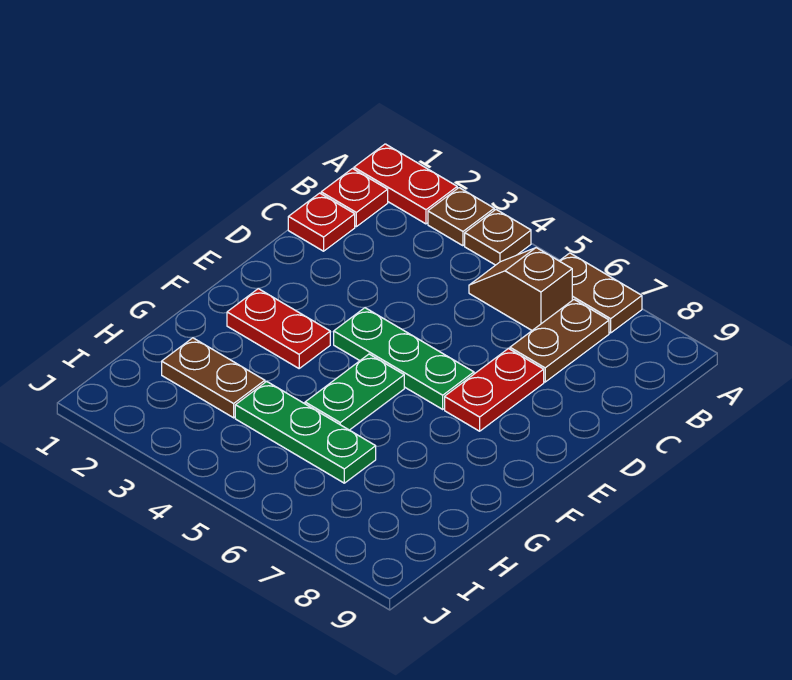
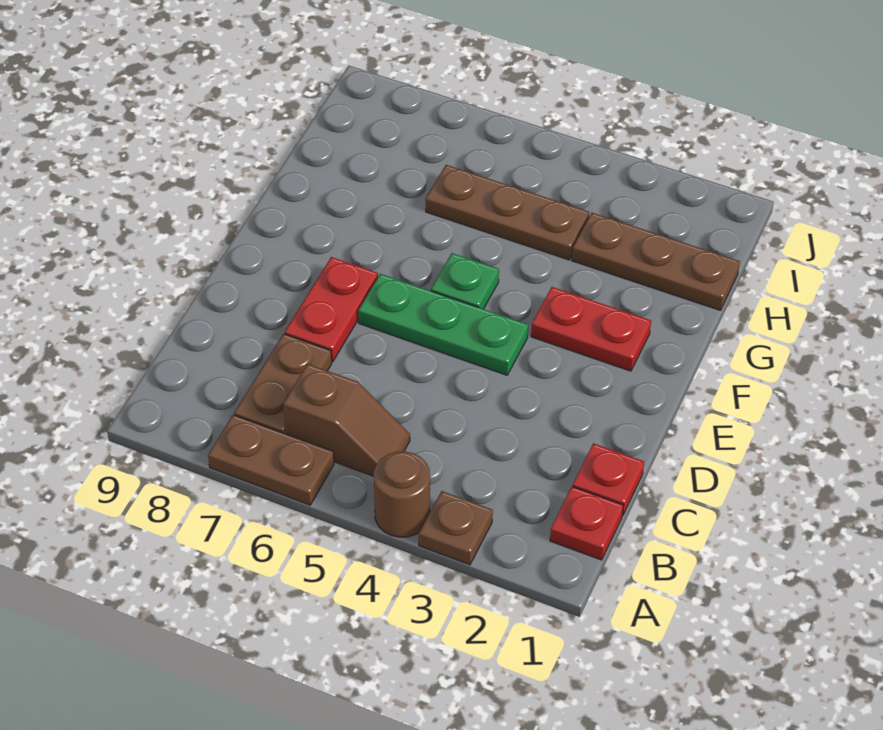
red 1x2 plate [354,144,457,224] -> none
brown 1x1 plate [465,210,531,265] -> brown 1x1 round brick [374,451,430,537]
green 1x2 plate [305,354,404,430] -> green 1x1 plate [431,253,499,309]
brown 1x2 plate [162,338,265,418] -> brown 1x3 plate [572,213,740,310]
green 1x3 plate [235,381,376,483] -> brown 1x3 plate [426,165,589,260]

